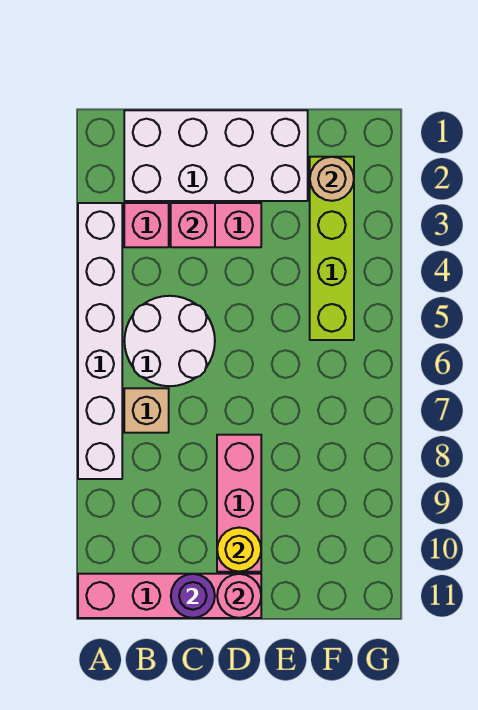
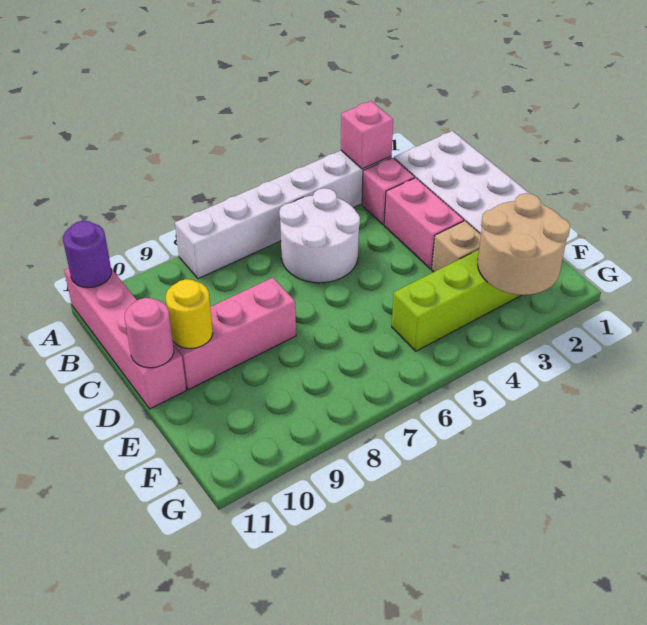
tan 1x1 brick [124,388,169,433] -> tan 1x1 brick moved to [432,221,481,272]
pink 1x1 brick [171,203,215,247] -> pink 1x1 brick moved to [341,101,393,169]
purple 1x1 round brick [171,574,215,618] -> purple 1x1 round brick moved to [63,221,111,288]
tan 1x1 round brick [310,157,354,201] -> tan 2x2 round brick [478,193,570,295]

